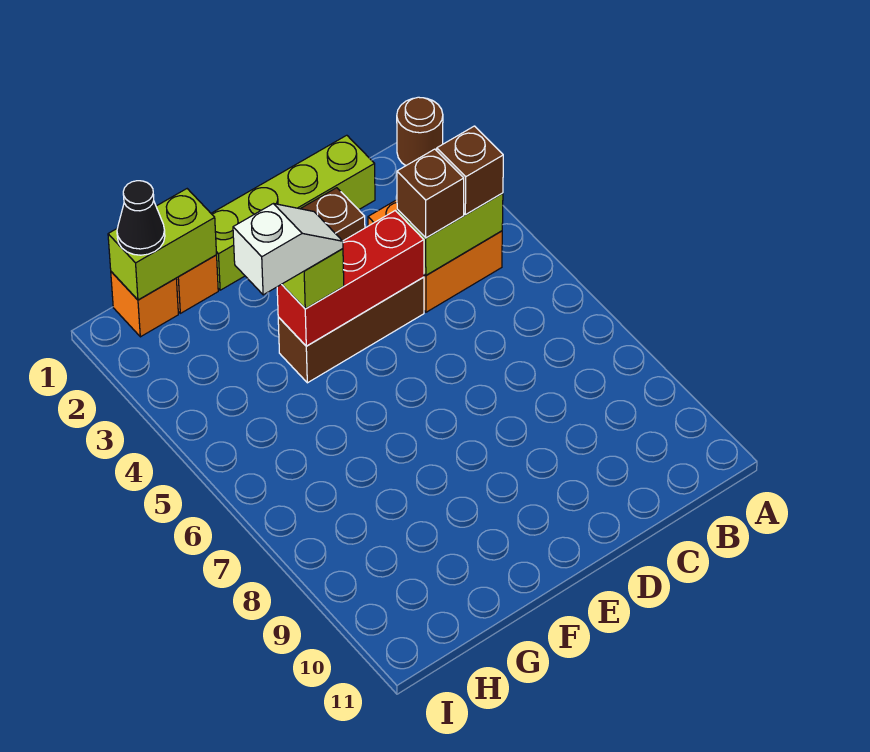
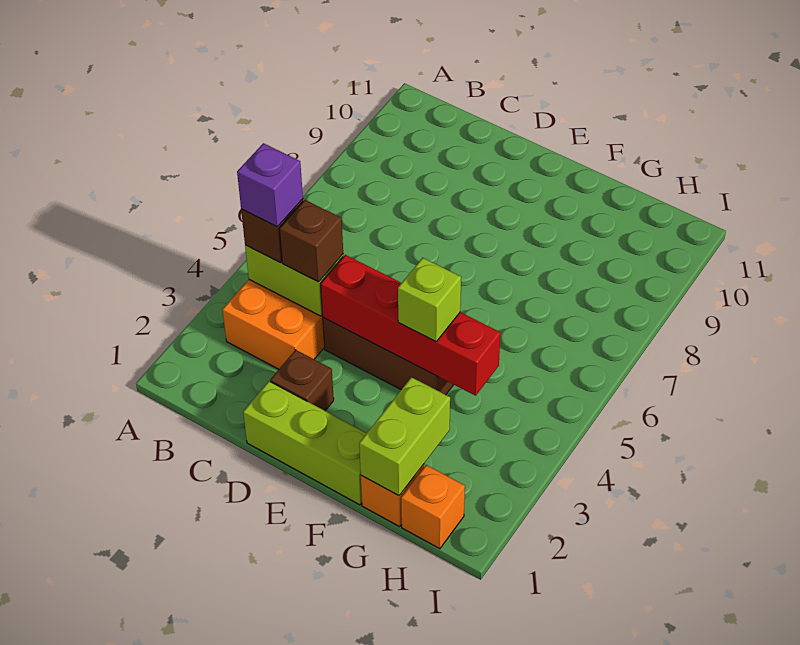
brown 1x1 round brick [397,97,443,166] -> none
none -> purple 1x1 brick [237,143,303,227]
lime 1x4 brick [211,135,375,290] -> lime 1x3 brick [243,381,367,505]
red 1x3 brick [277,211,424,346] -> red 1x4 brick [321,255,501,396]
white 1x2 slope [233,204,343,295] -> none
lime 1x2 brick [108,189,217,300] -> lime 1x2 brick turned to [359,377,450,496]
black 1x1 cone [117,181,165,255] -> none

